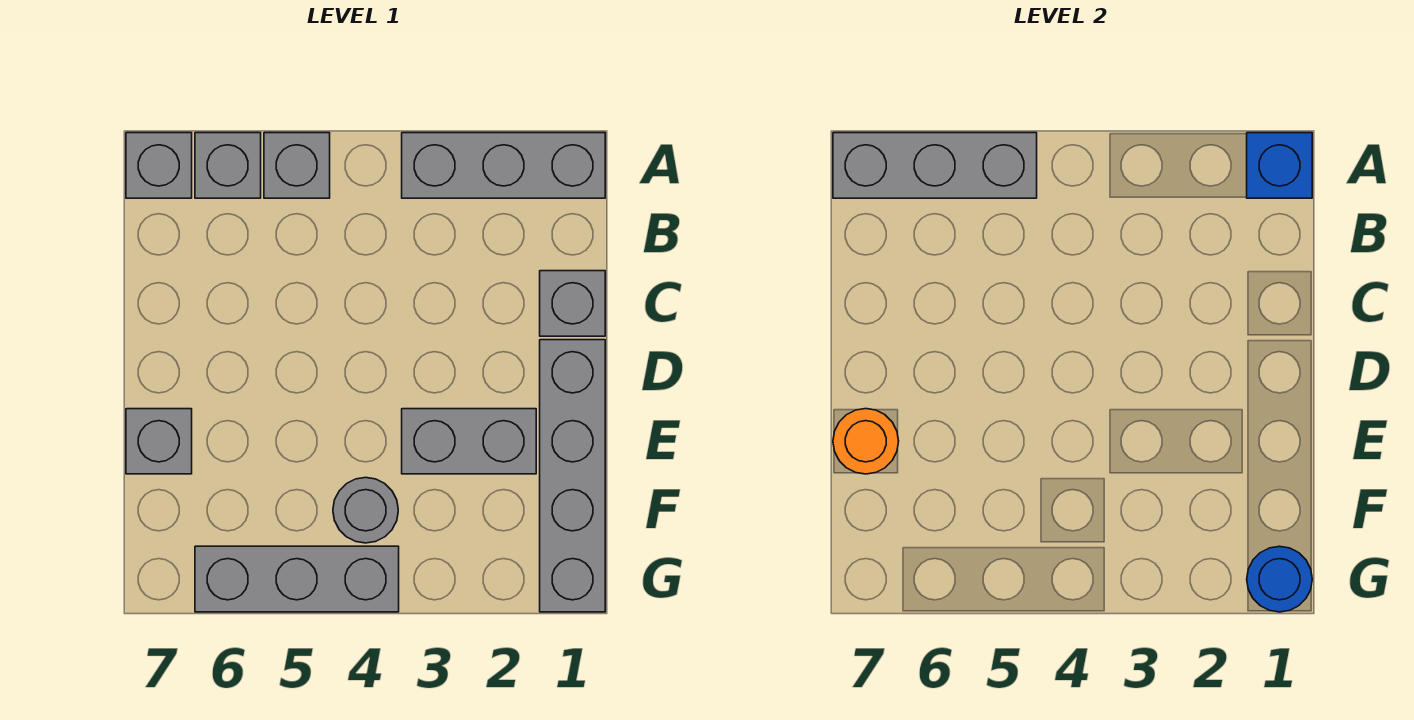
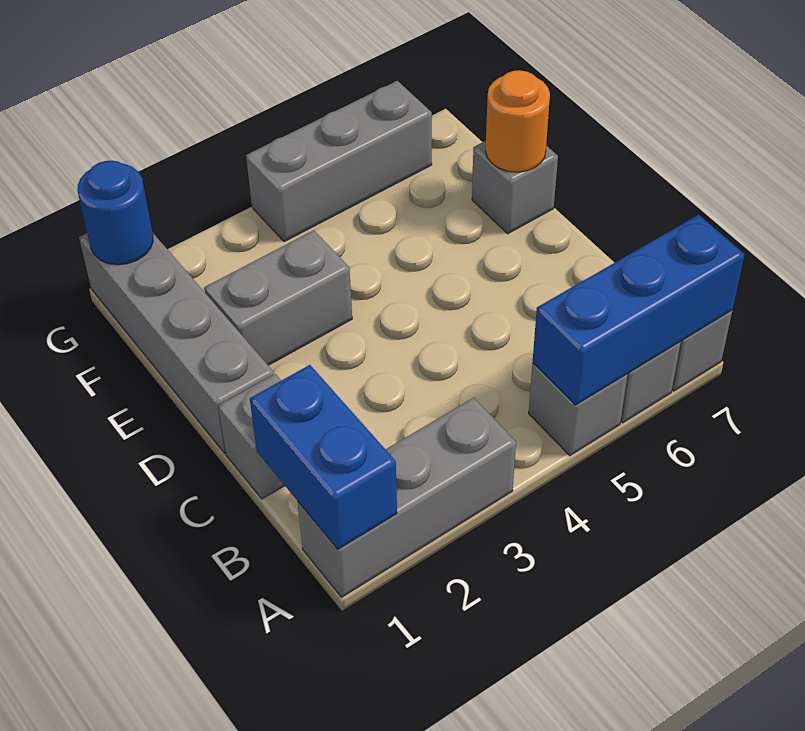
blue 1x1 brick [1247,133,1312,198] -> blue 1x2 brick [250,365,397,549]
grey 1x3 brick [833,133,1037,198] -> blue 1x3 brick [533,215,745,405]
grey 1x1 round brick [333,477,398,543] -> none

